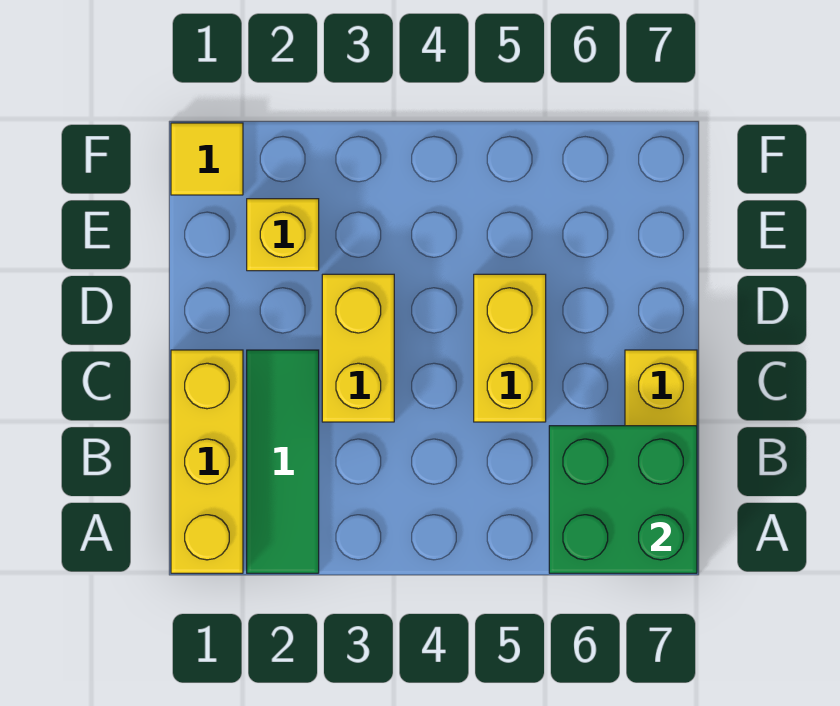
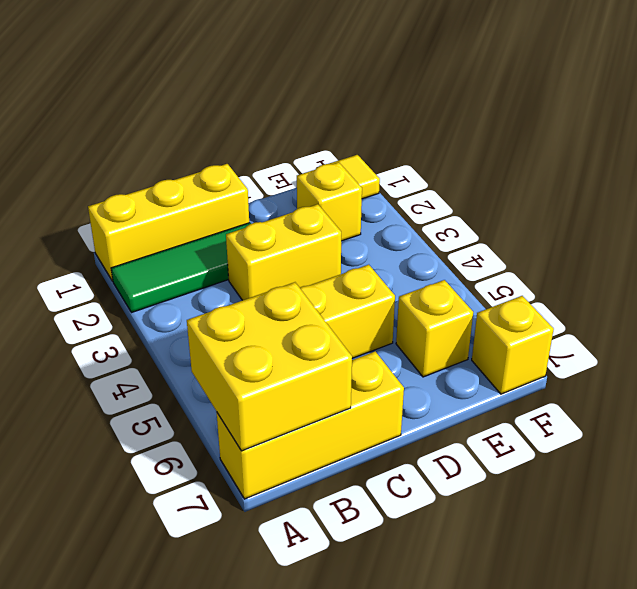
green 2x2 brick [549,426,697,573] -> yellow 2x2 brick [187,282,352,451]
none -> yellow 1x1 brick [396,280,473,377]
none -> yellow 1x1 brick [472,296,554,394]

